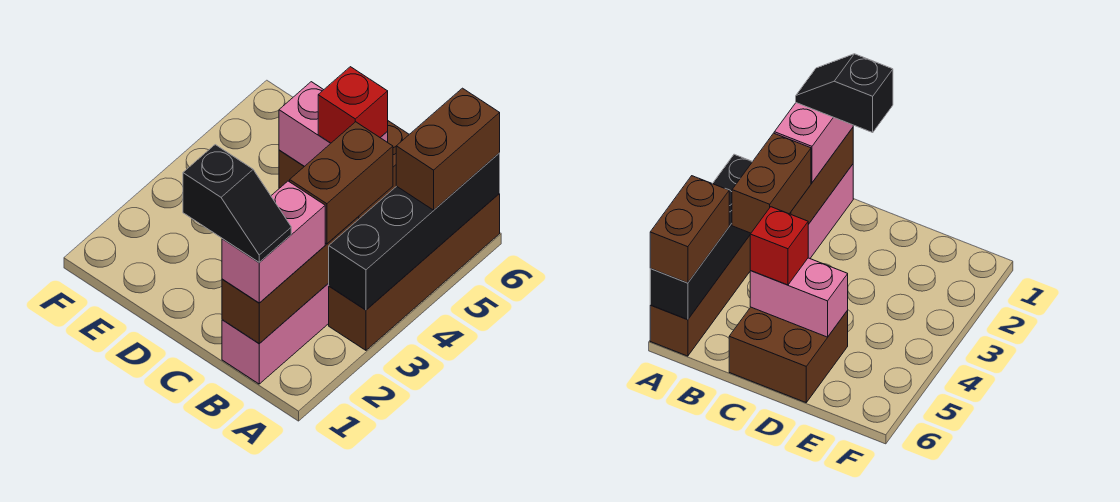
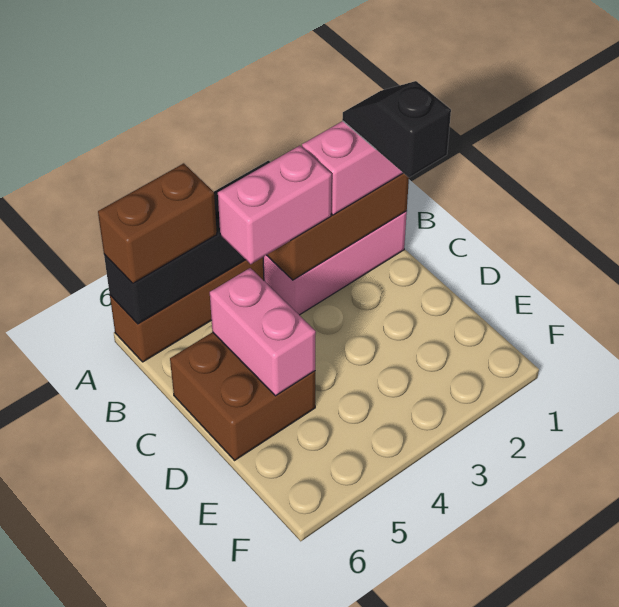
brown 1x2 brick [290,122,393,244] -> pink 1x2 brick [218,146,332,264]
red 1x1 brick [318,67,388,143] -> none

